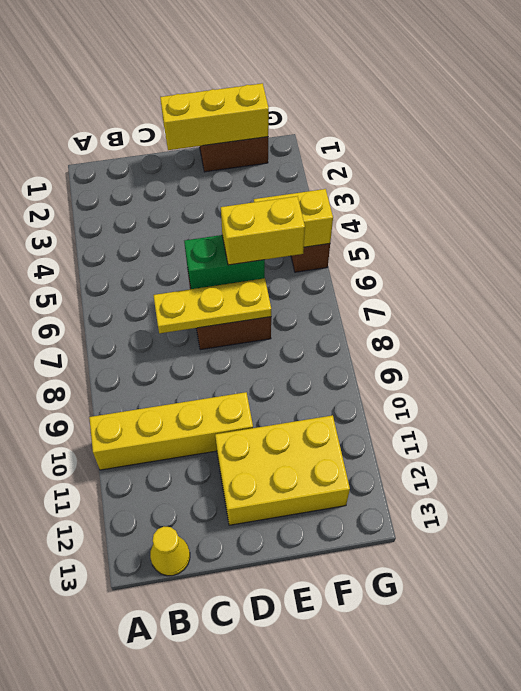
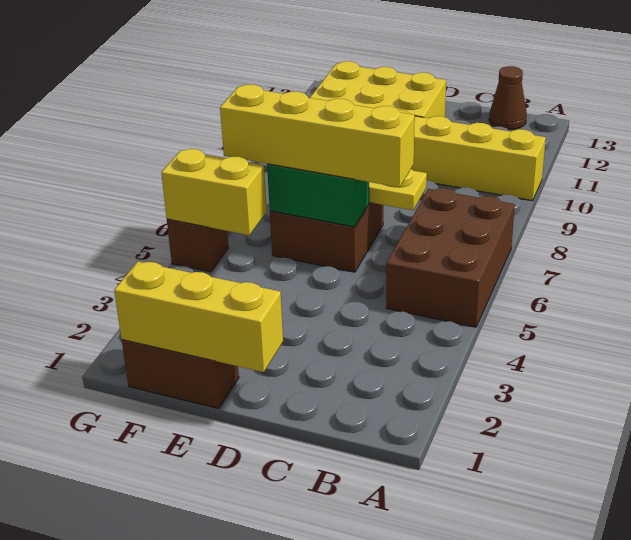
none -> brown 2x3 brick [386,188,515,327]
yellow 1x1 cone [150,526,190,576] -> brown 1x1 cone [489,66,527,130]
yellow 1x2 brick [221,196,305,265] -> yellow 1x4 brick [220,84,415,187]

